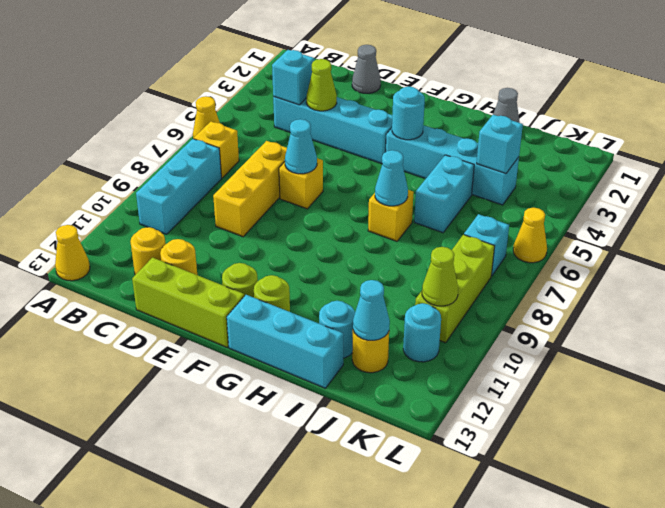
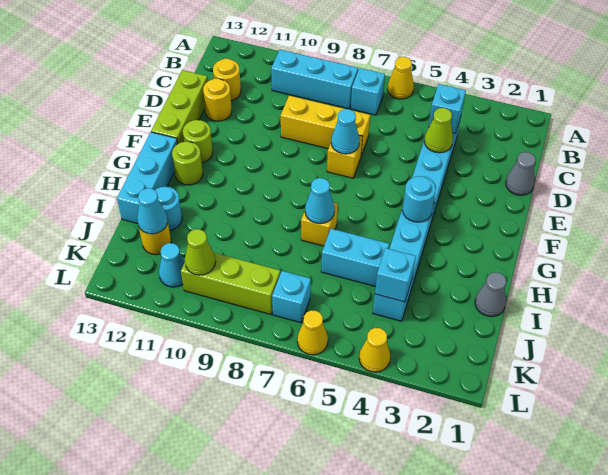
yellow 1x1 cone [55,225,90,281] -> yellow 1x1 cone moved to [359,328,390,372]
yellow 1x1 brick [194,122,239,178] -> cyan 1x1 brick [351,68,385,115]
cyan 1x1 round brick [403,303,441,362] -> cyan 1x1 cone [159,243,185,287]

